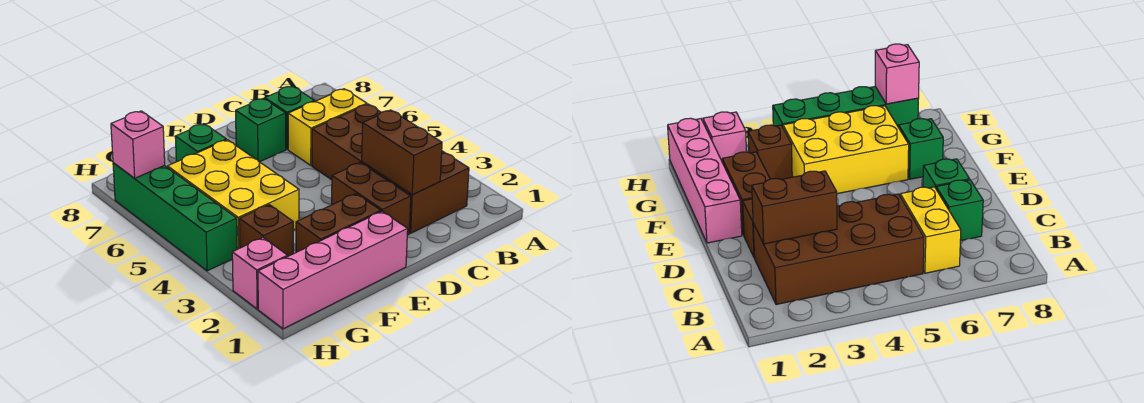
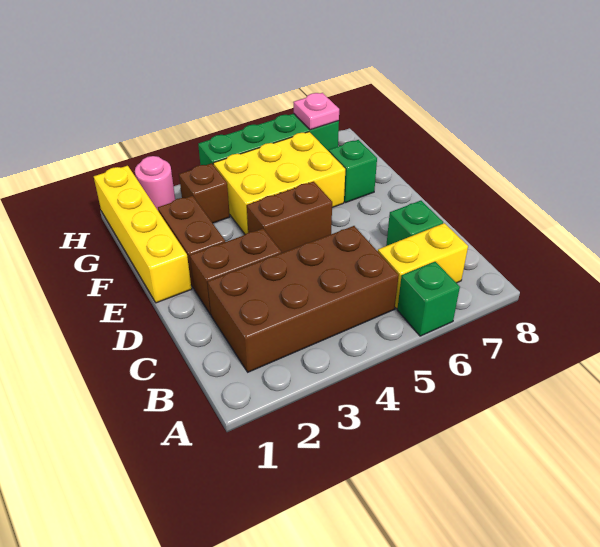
yellow 1x2 brick [288,89,367,165] -> yellow 1x2 brick turned to [378,223,468,309]
brown 1x2 brick [362,110,442,195] -> brown 1x2 brick moved to [247,181,332,253]
green 1x1 brick [236,98,286,162] -> green 1x1 brick moved to [397,262,460,336]
pink 1x4 brick [258,211,408,329] -> yellow 1x4 brick [94,166,192,303]
pink 1x1 brick [232,238,288,309] -> pink 1x1 round brick [135,156,175,210]
pink 1x1 brick [111,111,165,178] -> pink 1x1 plate [293,93,339,130]

